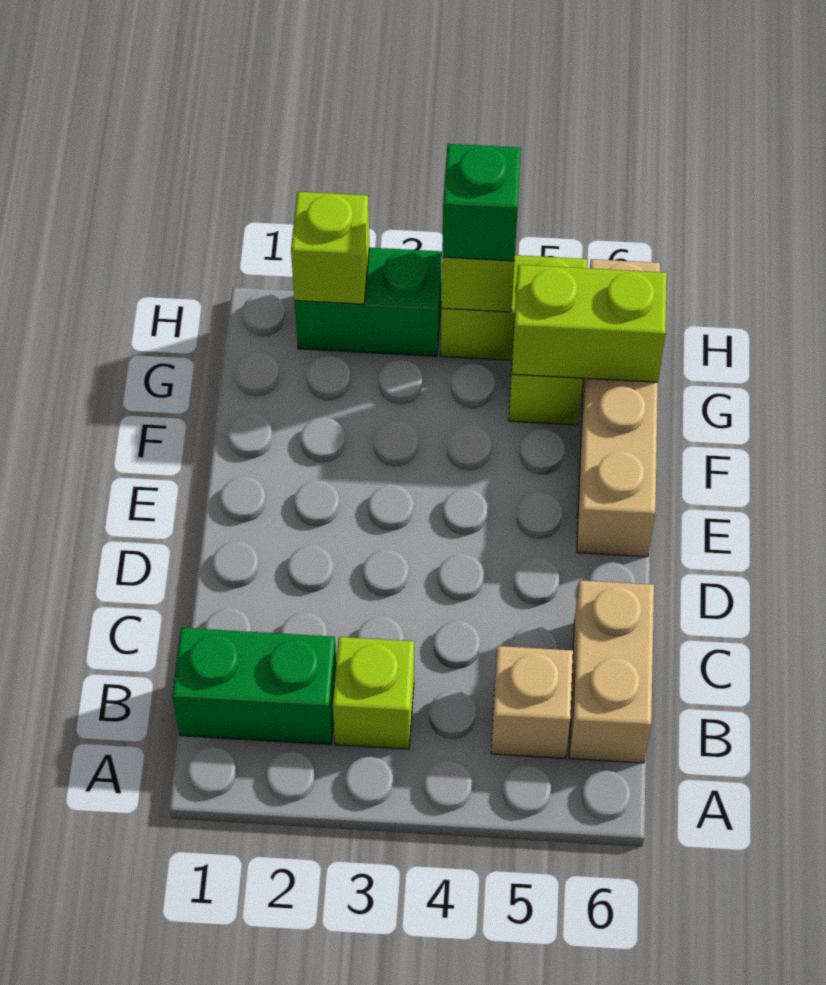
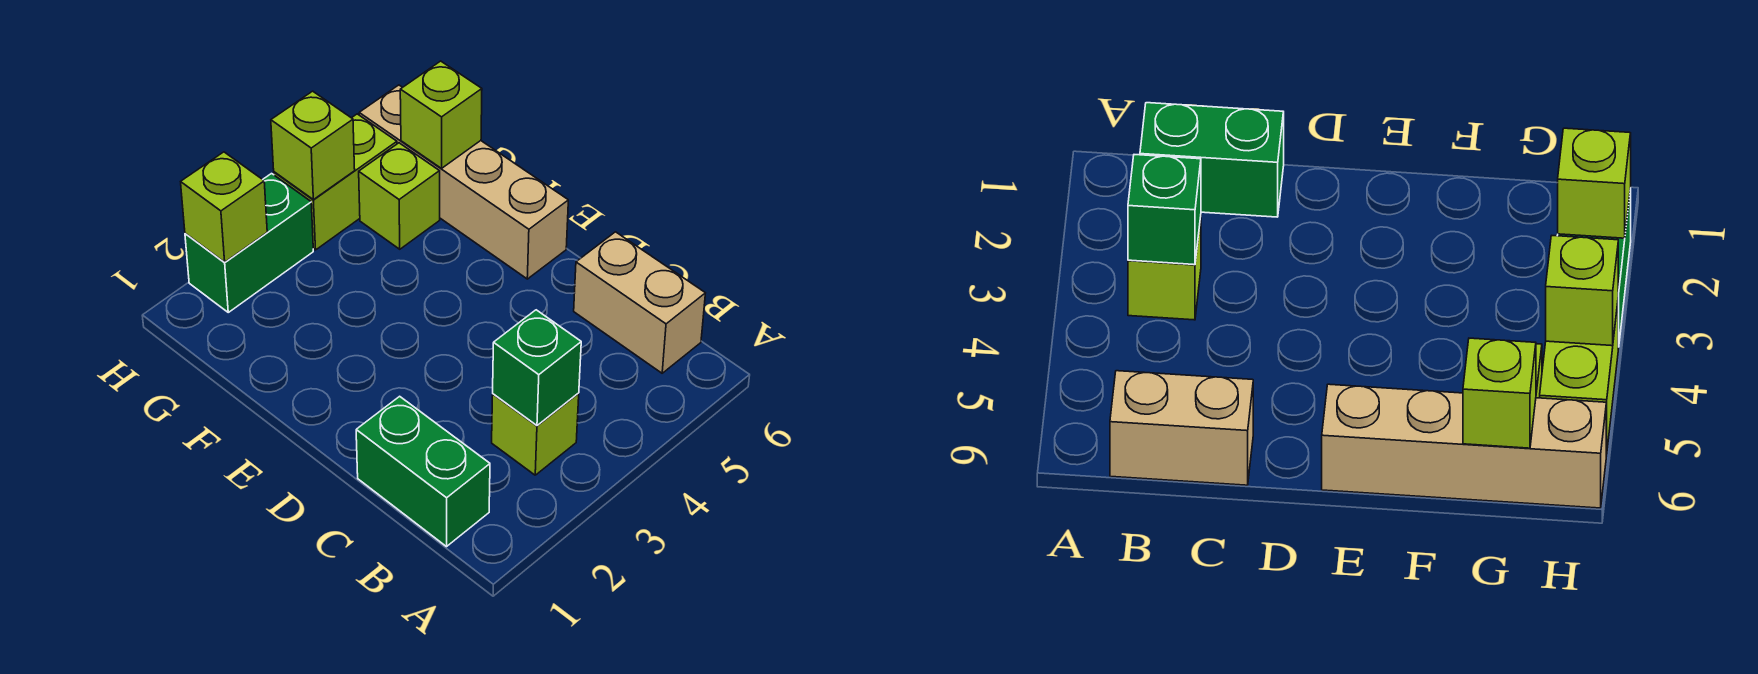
green 1x2 brick [172,628,336,745] -> green 1x2 brick turned to [356,396,490,547]
tan 1x1 brick [491,646,573,758] -> none
lime 1x2 brick [512,265,667,382] -> lime 1x1 brick [400,61,482,168]
green 1x1 brick [442,144,521,261] -> green 1x1 brick moved to [493,310,581,425]

